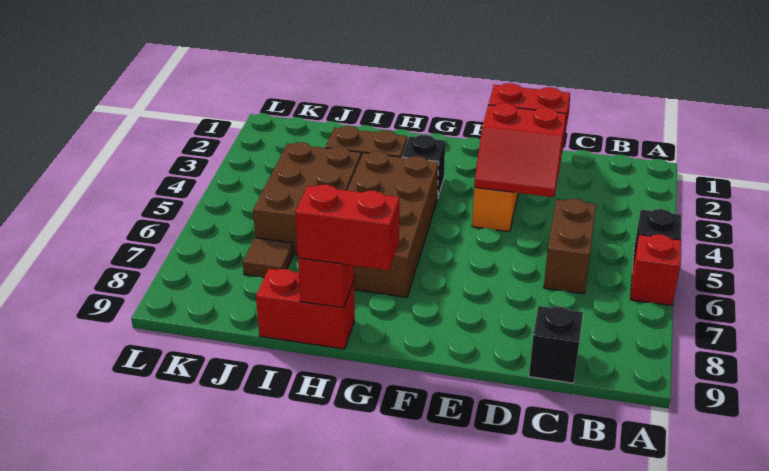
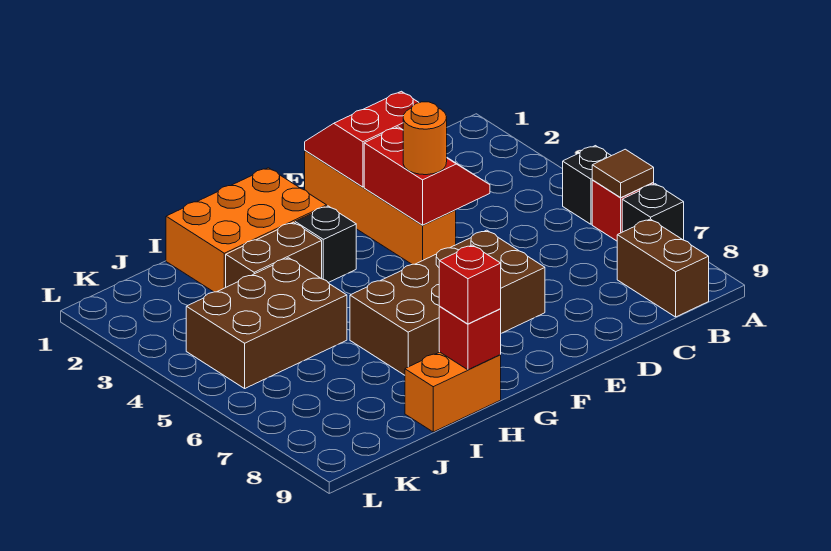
brown 1x2 brick [544,199,596,294] -> brown 1x2 brick moved to [617,219,709,317]
black 1x1 brick [529,306,583,383] -> black 1x1 brick moved to [622,184,684,240]
red 2x2 slope [474,103,566,197] -> red 2x2 slope turned to [364,127,490,225]
none -> orange 1x1 round brick [403,102,447,175]
none -> orange 2x3 brick [166,168,327,292]
brown 2x4 brick [347,151,439,297] -> brown 2x4 brick turned to [350,230,545,375]
red 1x2 brick [295,185,399,270] -> red 1x1 brick [439,245,501,324]
red 1x2 brick [256,269,355,349] -> orange 1x2 brick [405,352,501,432]
brown 2x3 brick [253,142,361,255] -> brown 2x3 brick turned to [186,258,347,388]
brown 1x1 tile [243,238,293,277] -> brown 1x1 tile moved to [592,149,654,197]

